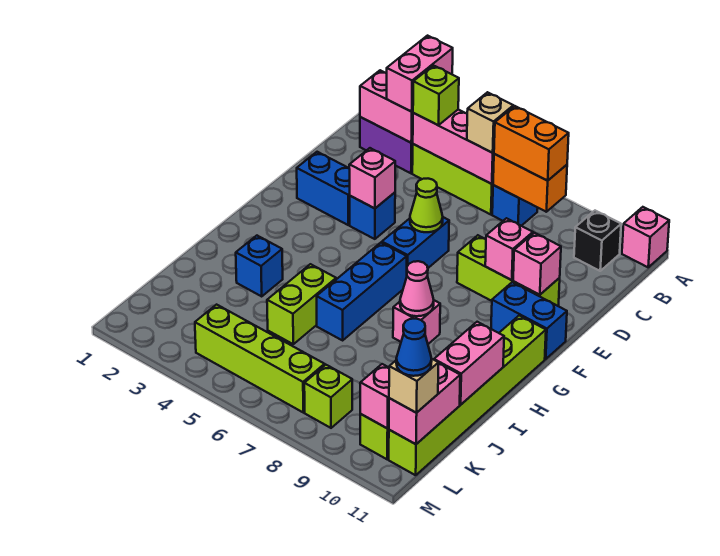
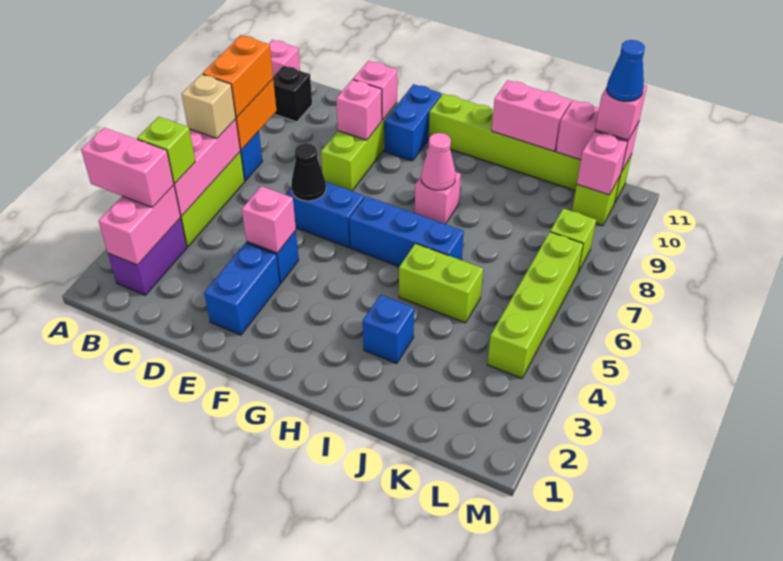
lime 1x1 cone [410,179,443,232] -> black 1x1 cone [291,143,326,201]
tan 1x1 brick [389,359,439,413] -> pink 1x1 brick [595,85,647,140]

